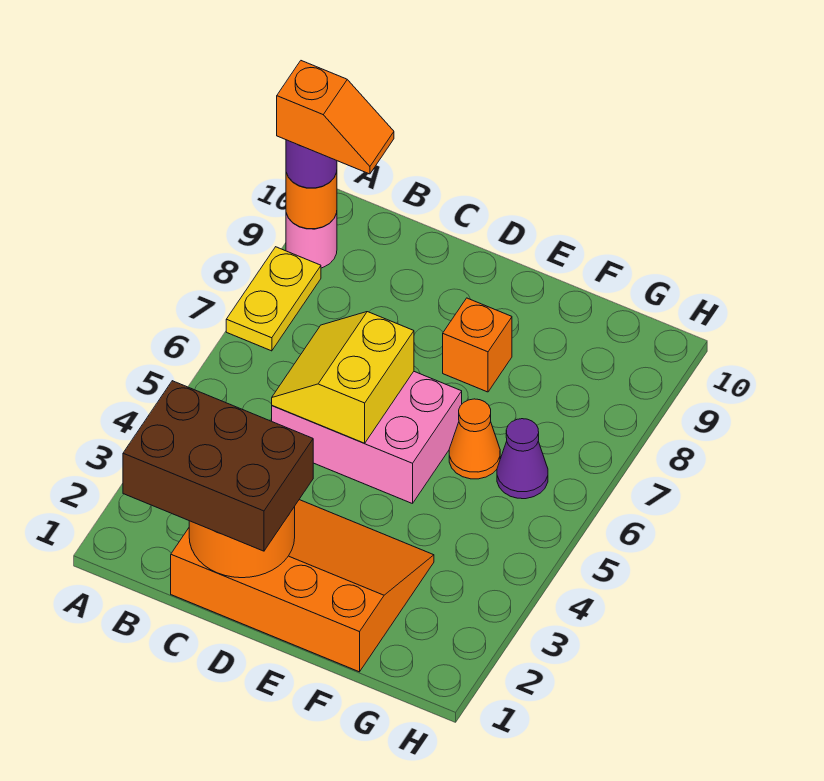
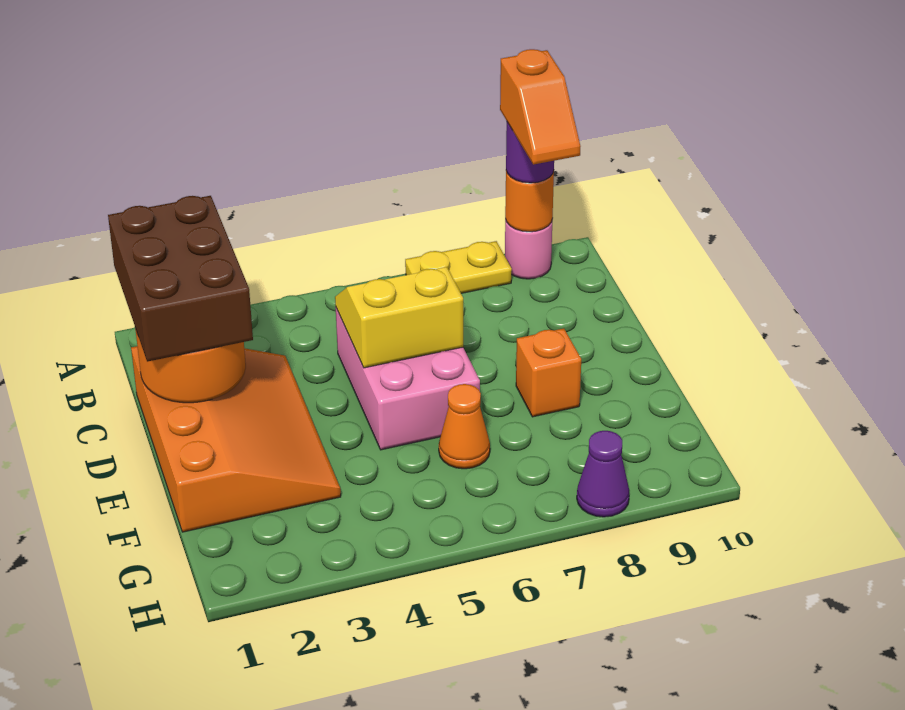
purple 1x1 cone [497,419,548,499] -> purple 1x1 cone moved to [577,431,629,517]

